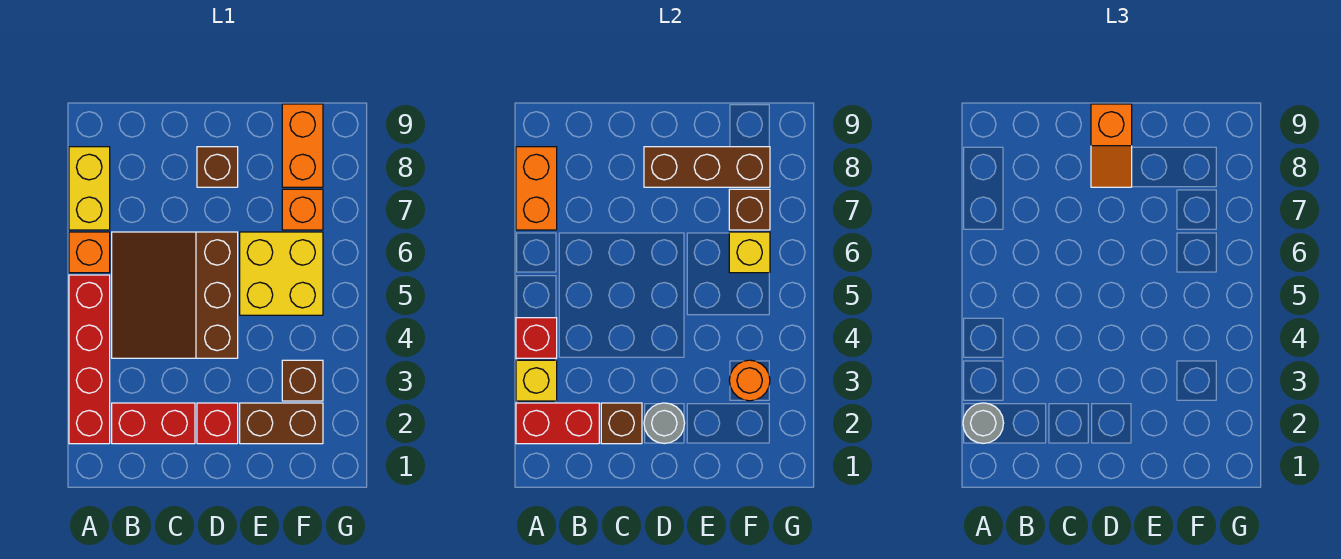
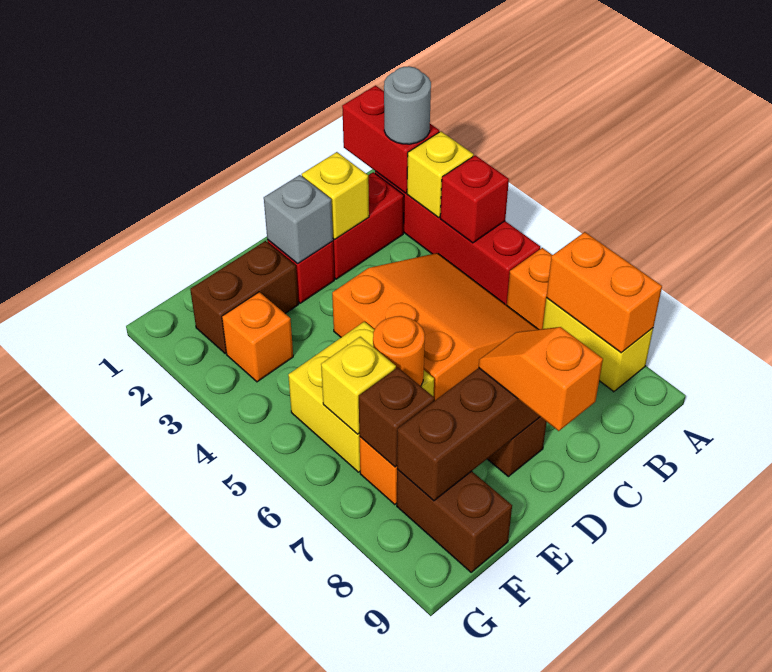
red 1x2 brick [516,403,599,444] -> red 1x2 brick turned to [342,86,439,193]
brown 3x3 slope [112,232,238,358] -> orange 3x3 slope [332,253,538,400]
brown 1x1 brick [601,403,642,444] -> yellow 1x1 brick [302,152,369,240]
grey 1x1 round brick [644,403,685,444] -> grey 1x1 brick [264,175,333,263]
brown 1x1 brick [282,360,323,401] -> orange 1x1 brick [222,292,293,382]
orange 1x1 round brick [729,360,770,401] -> orange 1x1 round brick moved to [373,316,425,386]
orange 1x2 brick [282,104,323,187] -> brown 1x2 brick [397,469,512,572]

